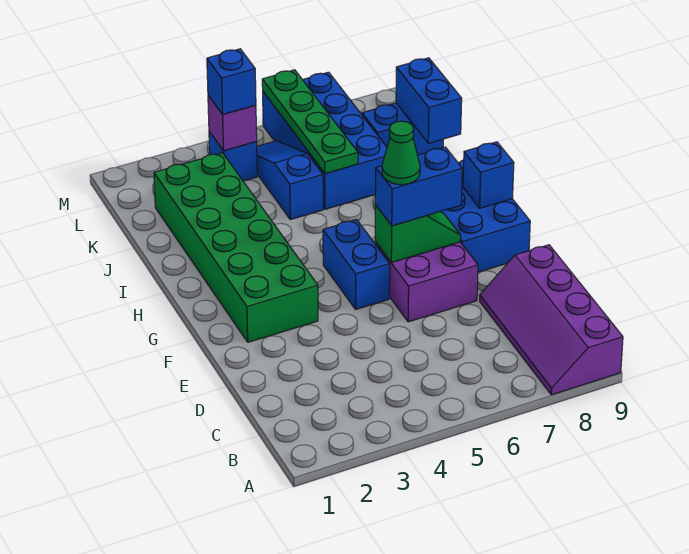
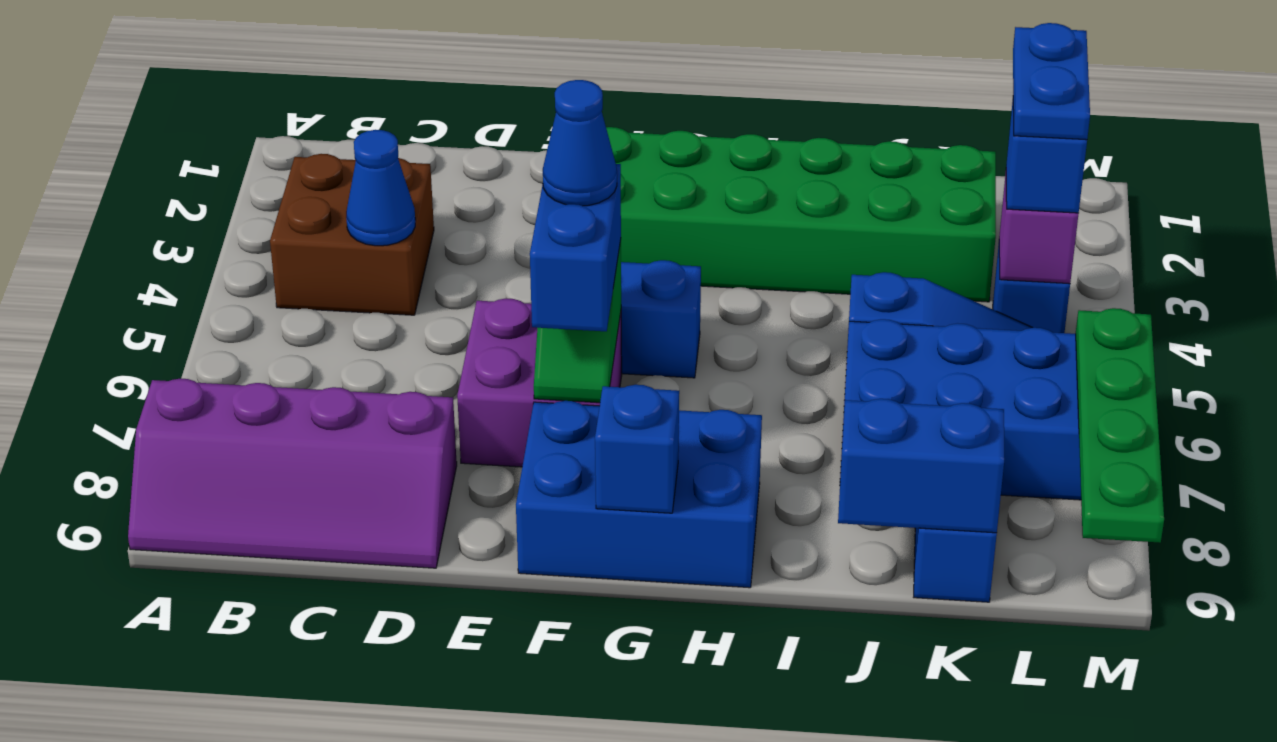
purple 2x4 slope [480,245,623,395] -> purple 2x4 slope turned to [128,379,457,568]
none -> brown 2x2 brick [270,154,434,315]
none -> blue 1x1 cone [346,130,415,246]
green 1x1 cone [382,121,420,185] -> blue 1x1 cone [543,80,617,206]
green 1x4 plate [262,70,358,174] -> green 1x4 plate turned to [1076,308,1164,543]
none -> blue 1x2 plate [1013,23,1090,140]

